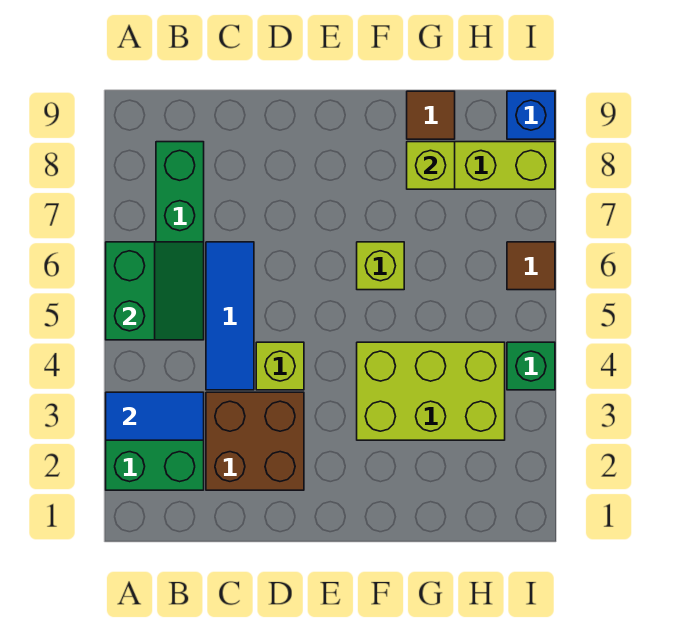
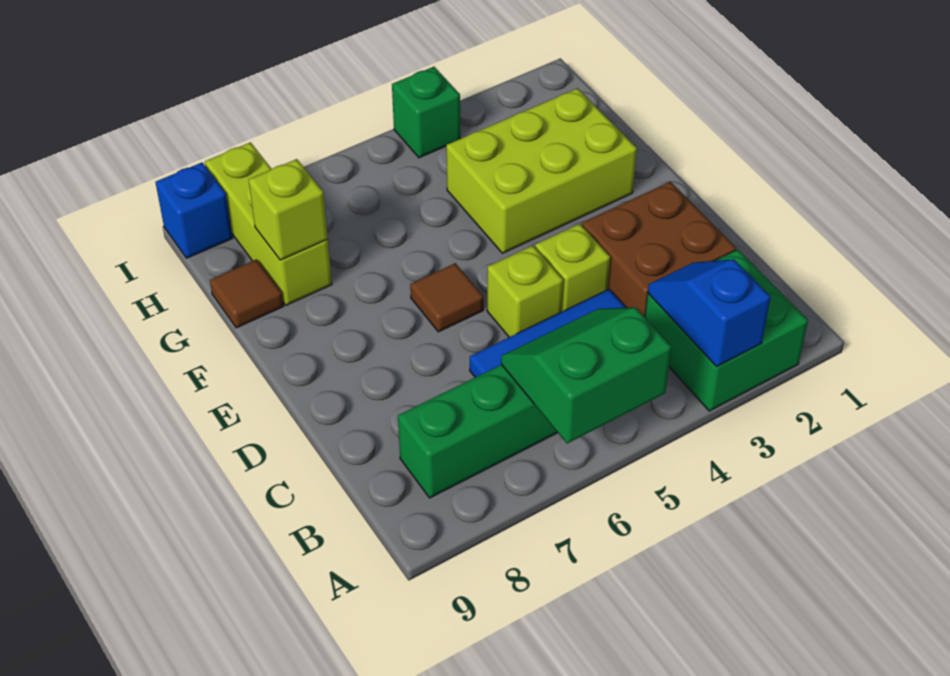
blue 1x2 tile [106,392,204,440] -> blue 1x2 slope [648,259,771,366]
lime 2x3 brick [357,342,505,440] -> lime 2x3 brick turned to [446,88,637,253]
lime 1x1 brick [357,242,404,290] -> lime 1x1 brick moved to [487,246,563,337]
brown 1x1 tile [507,242,555,290] -> brown 1x1 tile moved to [410,263,484,332]

